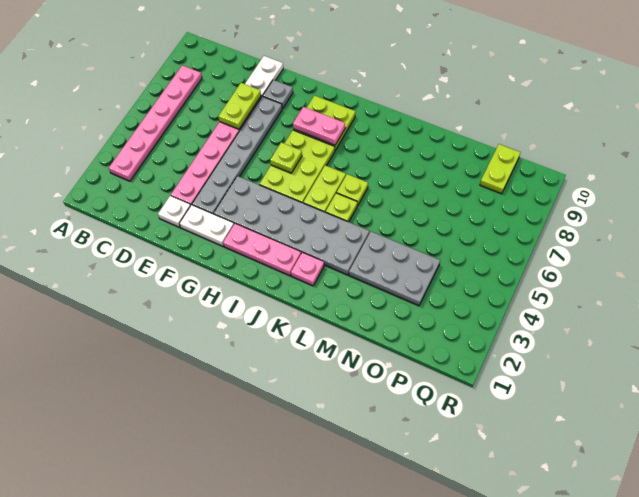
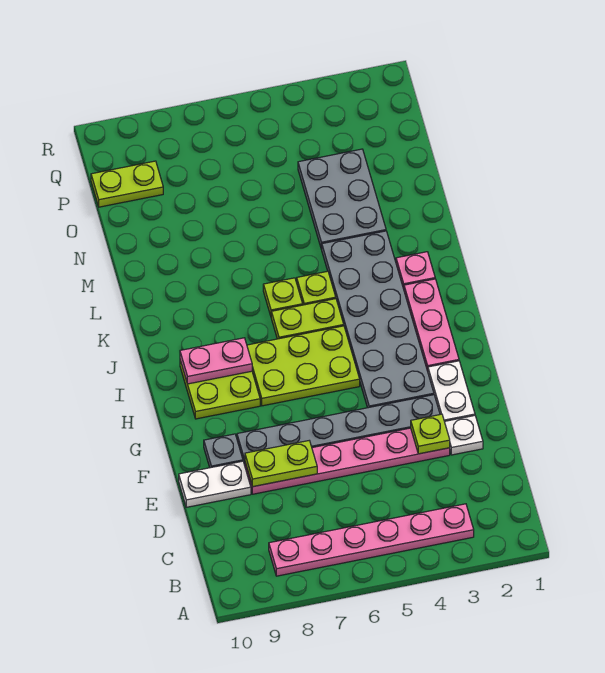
lime 1x1 plate [270,142,302,173] -> lime 1x1 plate moved to [411,414,450,454]
pink 1x2 plate [293,107,345,145] -> pink 1x2 plate turned to [180,338,252,384]

